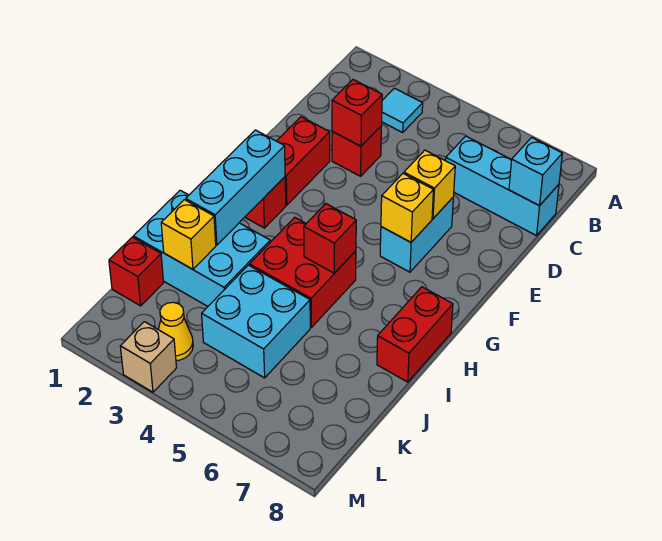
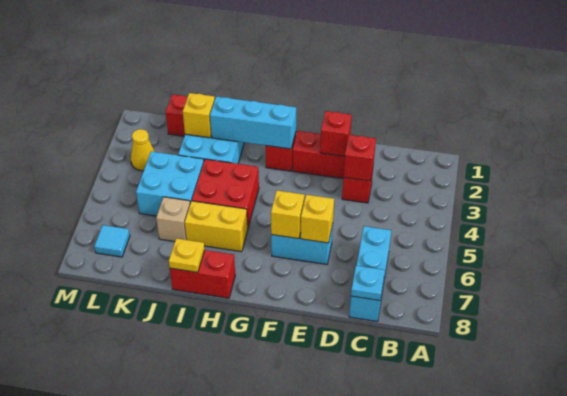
cyan 1x1 tile [382,88,423,132] -> cyan 1x1 tile moved to [94,225,130,257]
cyan 1x1 brick [509,137,562,206] -> cyan 1x1 plate [351,265,385,301]
red 1x1 brick [304,204,356,273] -> red 1x1 brick moved to [320,111,352,156]
none -> yellow 1x2 brick [185,201,248,252]
none -> yellow 1x1 plate [169,238,205,272]
tan 1x1 brick [120,322,176,392] -> tan 1x1 brick moved to [156,197,190,242]

